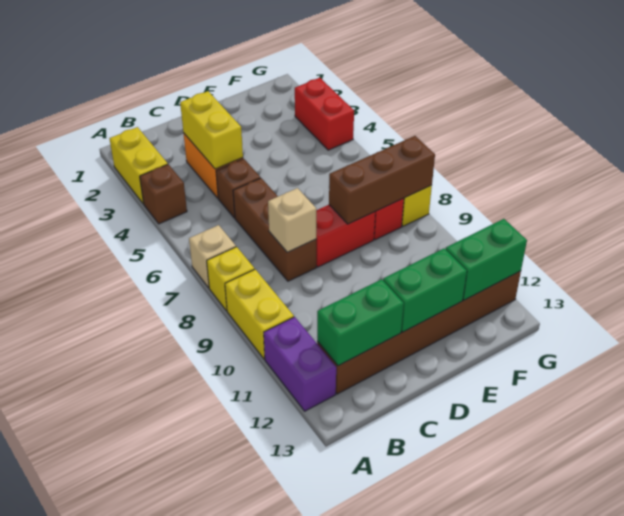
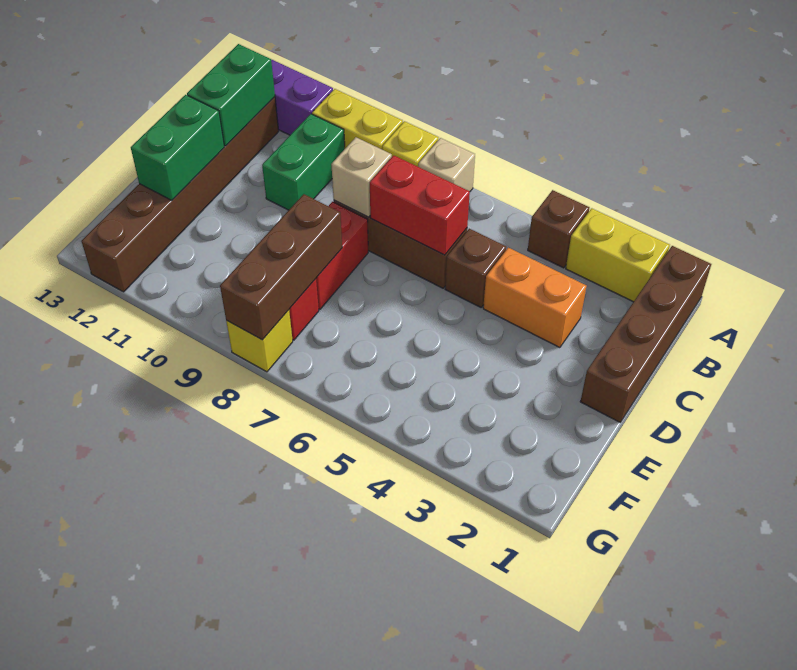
none -> brown 1x4 brick [580,246,711,422]
yellow 1x2 brick [180,91,243,169] -> none
green 1x2 brick [446,219,527,300] -> green 1x2 brick moved to [262,114,345,210]
red 1x2 brick [295,78,354,150] -> red 1x2 brick moved to [370,155,470,255]

